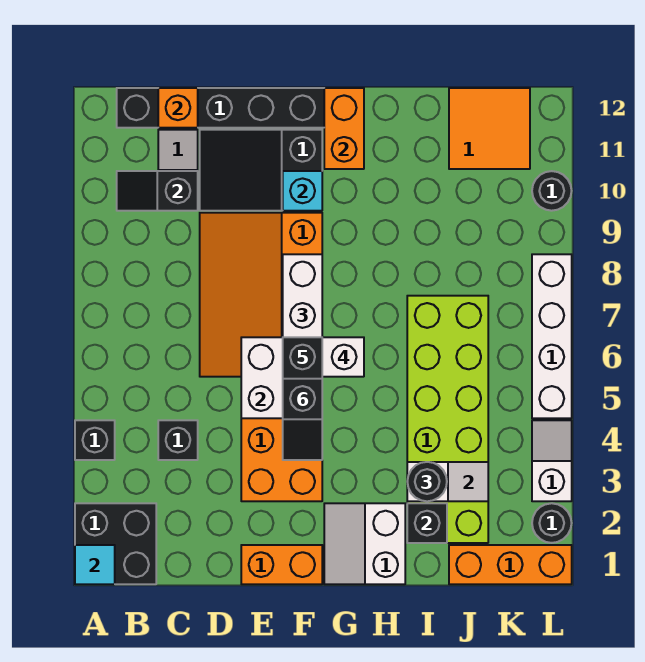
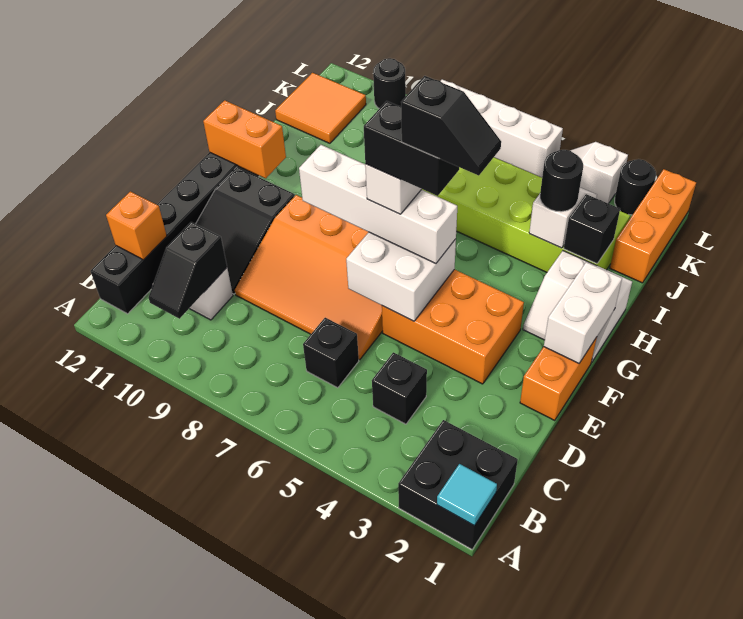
black 1x1 brick [75,420,115,460] -> black 1x1 brick moved to [303,318,359,388]
none -> white 1x2 brick [544,262,622,363]
cyan 1x1 brick [283,171,322,211] -> none

